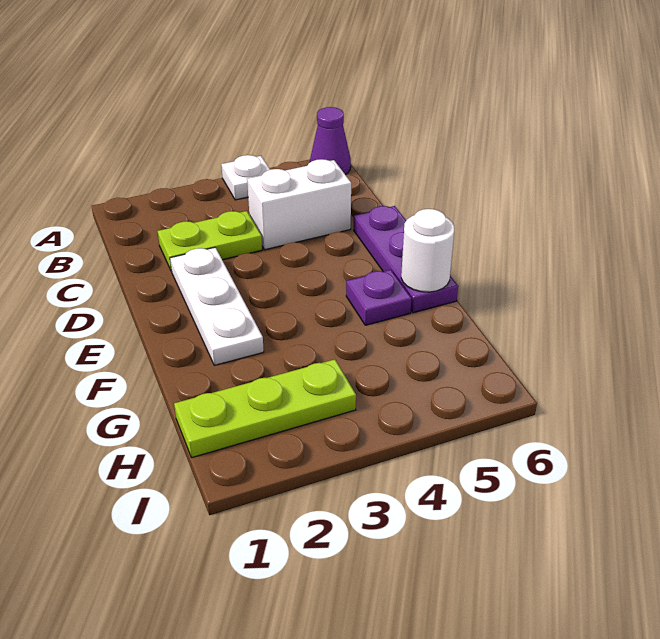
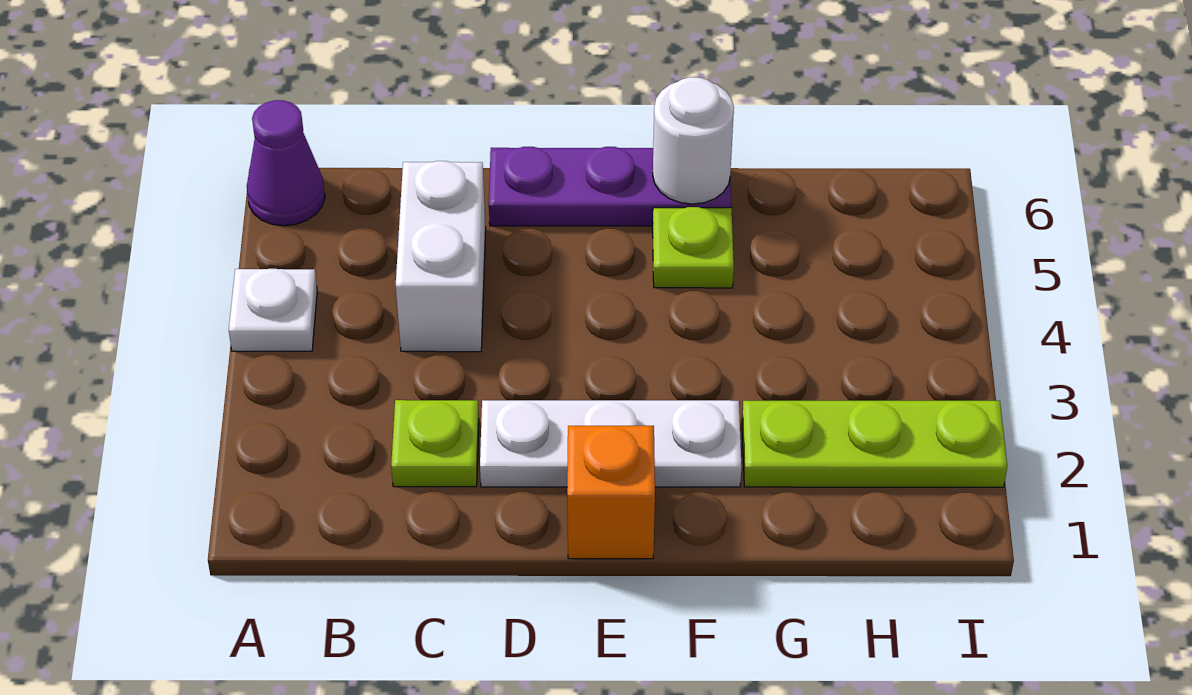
lime 1x2 plate [158,211,262,271] -> lime 1x1 plate [391,400,479,487]
none -> orange 1x1 brick [567,426,655,559]
purple 1x1 plate [346,270,412,325] -> lime 1x1 plate [653,207,734,288]
lime 1x3 plate [174,359,356,458] -> lime 1x3 plate turned to [742,401,1007,487]

